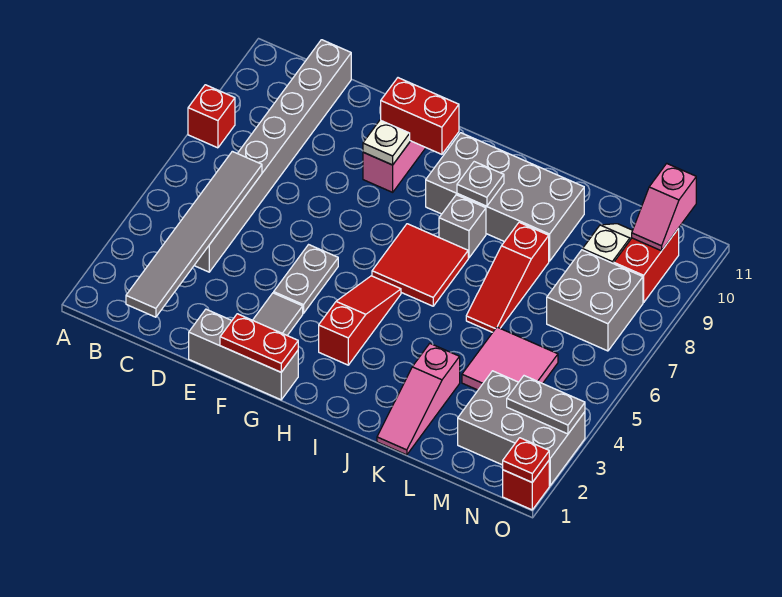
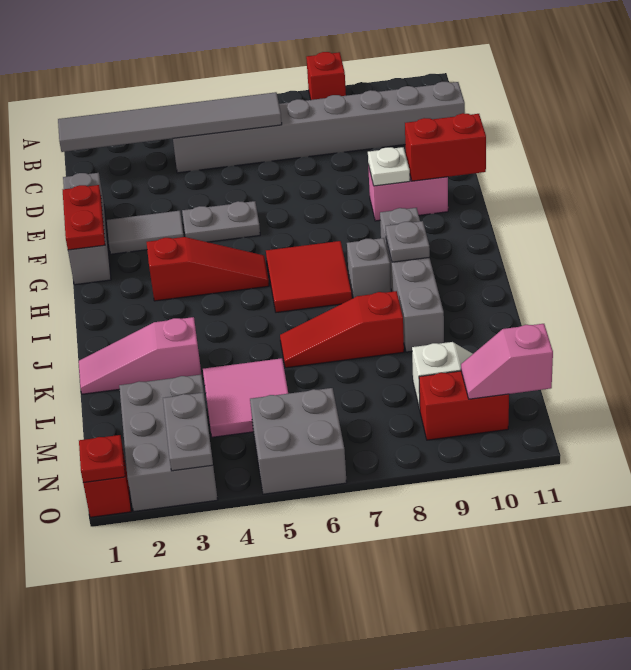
red 1x2 brick [381,78,459,154] -> red 1x2 brick turned to [405,113,486,181]
grey 2x4 brick [426,133,584,261] -> grey 1x4 brick [380,208,444,352]
grey 2x2 brick [547,250,643,351] -> grey 2x2 brick moved to [250,388,347,494]

